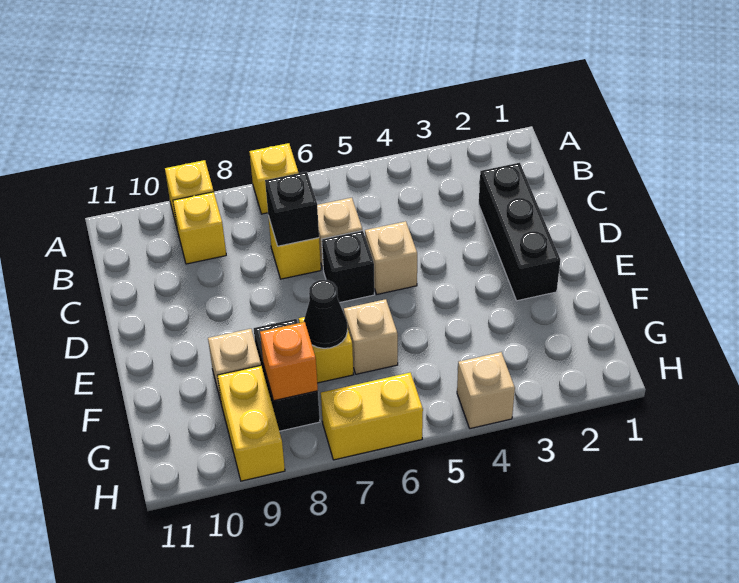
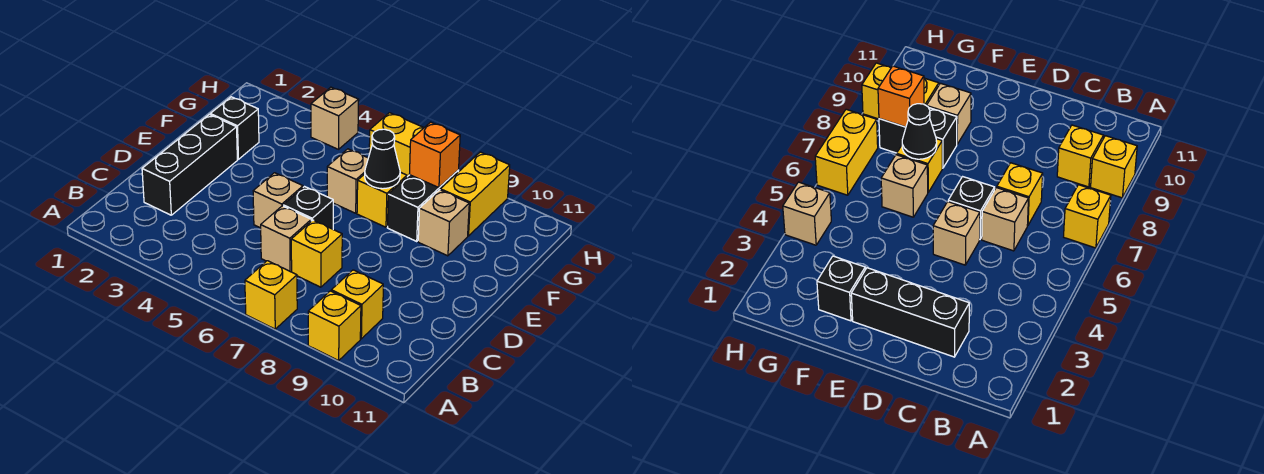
black 1x1 brick [265,172,319,246] -> black 1x1 brick moved to [210,97,259,159]

